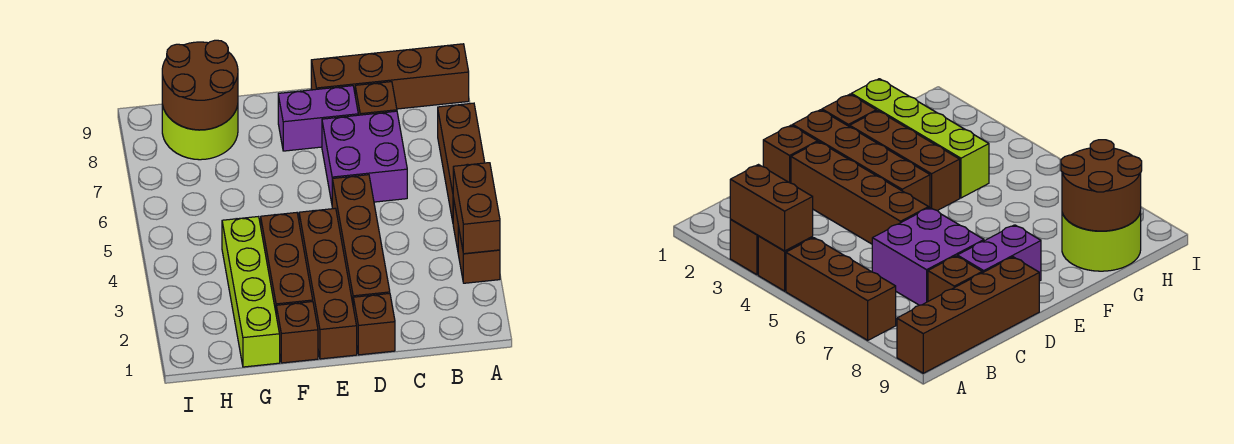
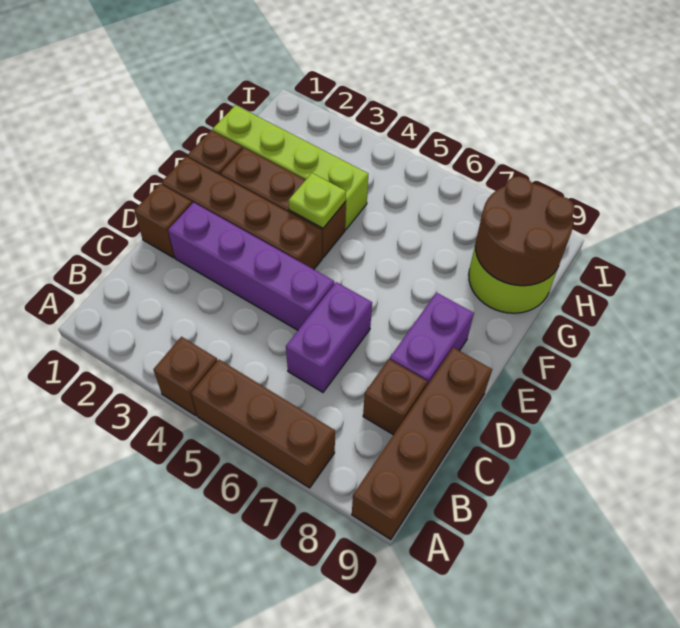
brown 1x1 brick [458,226,500,283] -> none
brown 1x2 brick [453,163,500,254] -> none
purple 2x2 brick [322,111,407,203] -> purple 1x2 brick [286,282,372,392]
brown 1x4 brick [332,175,390,303] -> purple 1x4 brick [168,202,334,330]
none -> lime 1x1 plate [289,173,346,228]

